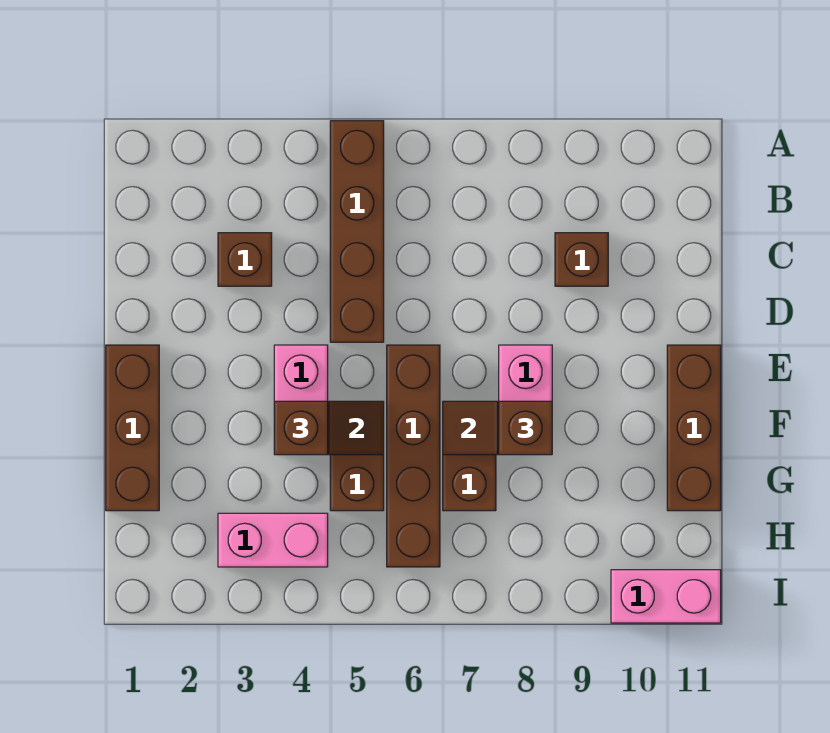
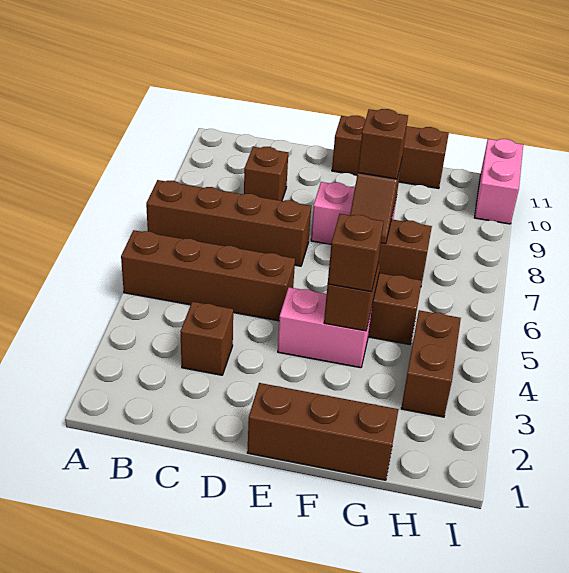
brown 1x4 brick [387,345,440,567] -> brown 1x4 brick moved to [146,180,311,266]
pink 1x2 brick [218,513,328,567] -> brown 1x2 brick [401,310,461,417]

